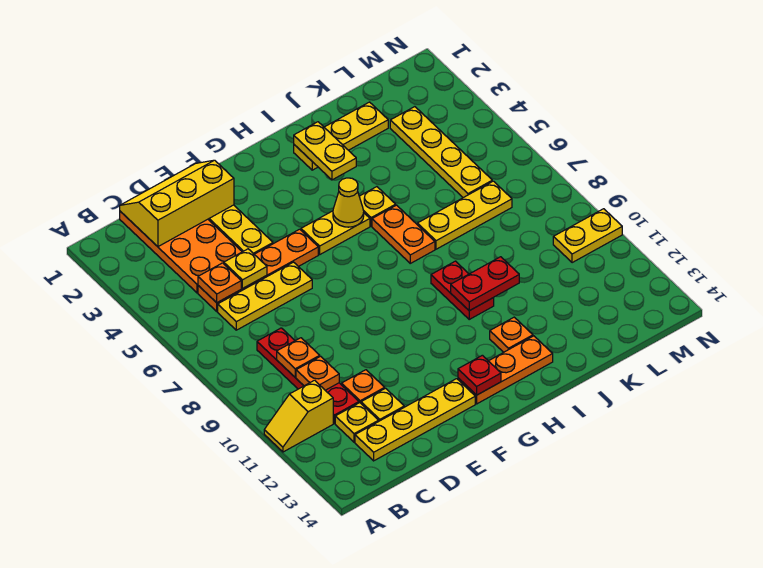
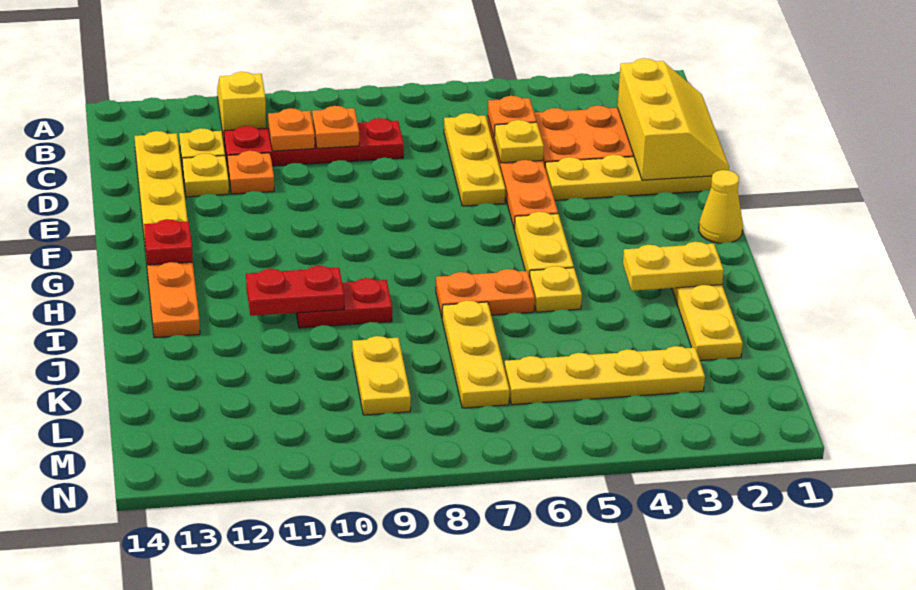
yellow 1x1 cone [333,178,364,227] -> yellow 1x1 cone moved to [699,170,743,243]
red 1x2 plate [451,257,519,311] -> red 1x2 plate turned to [246,266,344,316]
orange 1x1 plate [490,317,533,352] -> none
yellow 1x2 plate [553,209,622,263] -> yellow 1x2 plate moved to [352,336,411,415]

